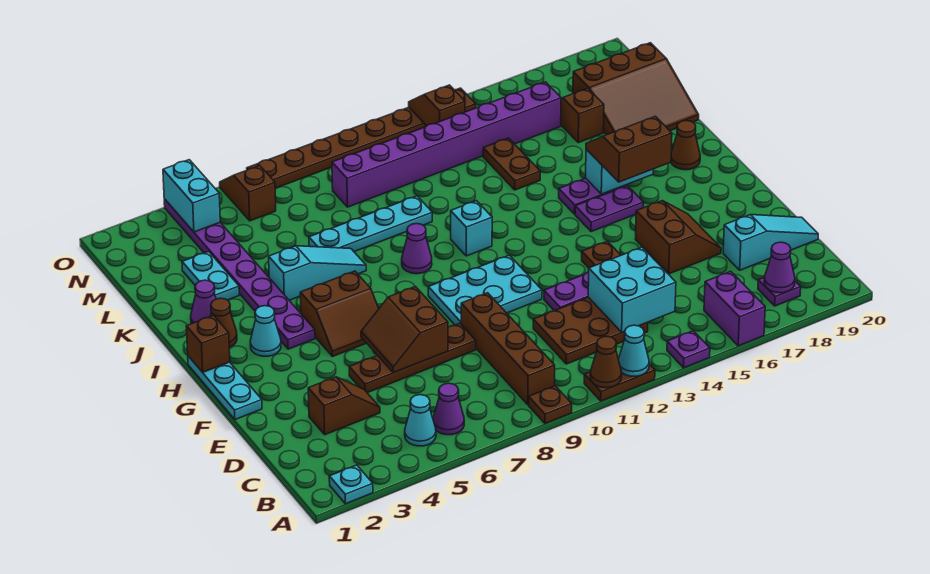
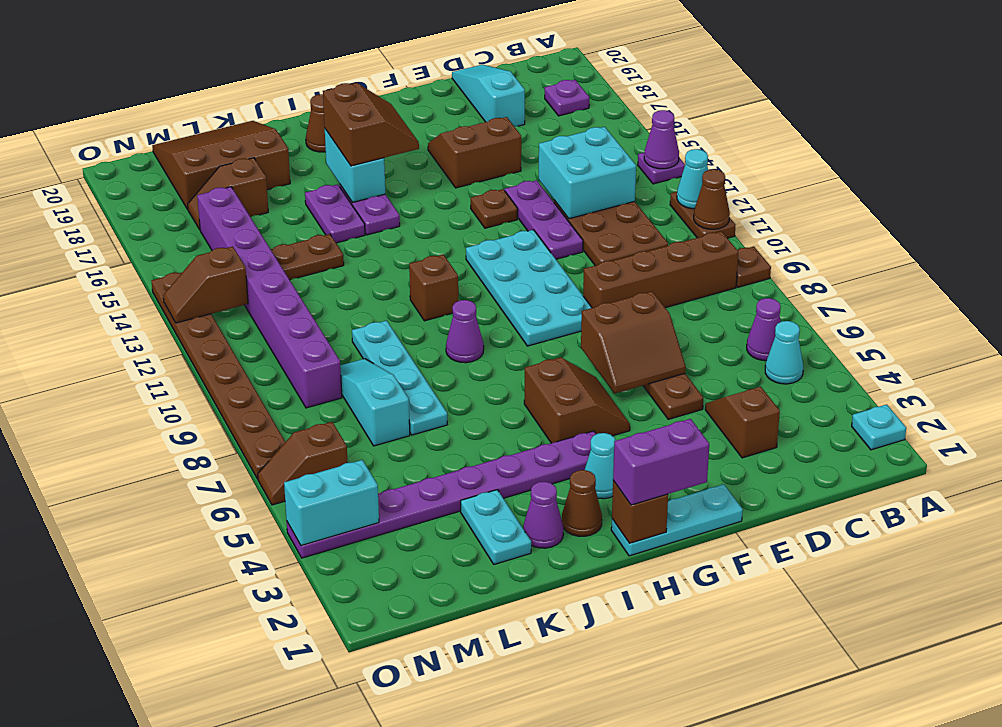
purple 1x2 brick [704,271,765,346] -> purple 1x2 brick moved to [613,419,709,505]
purple 1x1 cone [764,242,795,293] -> purple 1x1 cone moved to [644,110,679,169]
cyan 2x3 plate [428,255,542,325] -> cyan 2x4 plate [466,230,592,346]
purple 1x2 plate [575,186,644,232] -> purple 1x2 plate moved to [305,184,365,243]
brown 2x2 slope [586,116,672,182] -> brown 2x2 slope turned to [323,83,419,166]
cyan 1x1 brick [451,201,492,256] -> brown 1x1 brick [409,255,458,321]
cyan 1x3 slope [269,246,366,300] -> cyan 1x3 slope moved to [340,359,410,446]
cyan 1x2 plate [182,252,239,300] -> cyan 1x2 plate turned to [461,490,531,564]
brown 3x3 slope [573,43,699,135] -> brown 3x3 slope turned to [152,121,290,209]

